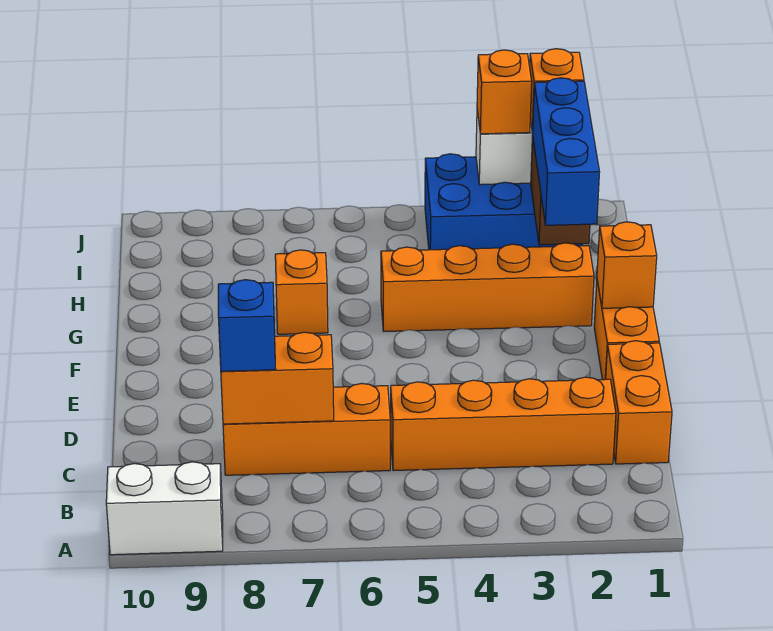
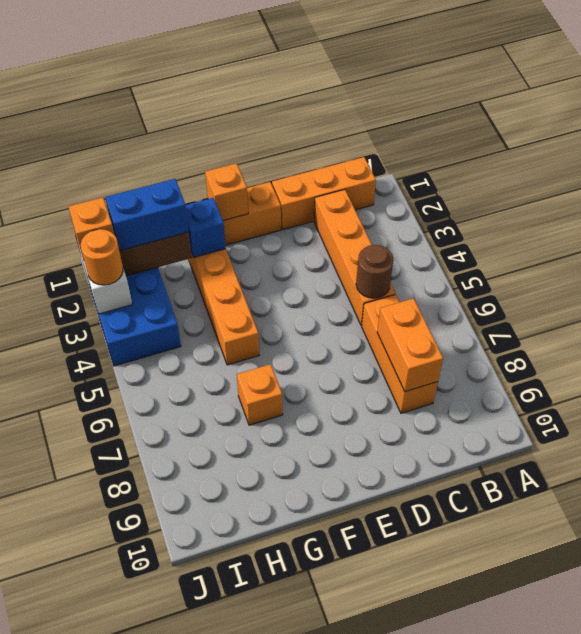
white 1x2 brick [106,462,223,555] -> none
orange 1x2 brick [606,341,672,464] -> orange 1x3 brick [272,157,376,230]
none -> brown 1x1 round brick [356,245,393,298]
blue 1x1 brick [218,280,276,371] -> blue 1x1 brick moved to [185,198,226,257]
blue 1x3 brick [533,78,600,225] -> blue 1x2 brick [105,179,189,250]
orange 1x1 brick [477,50,532,134] -> orange 1x1 round brick [81,229,123,285]

